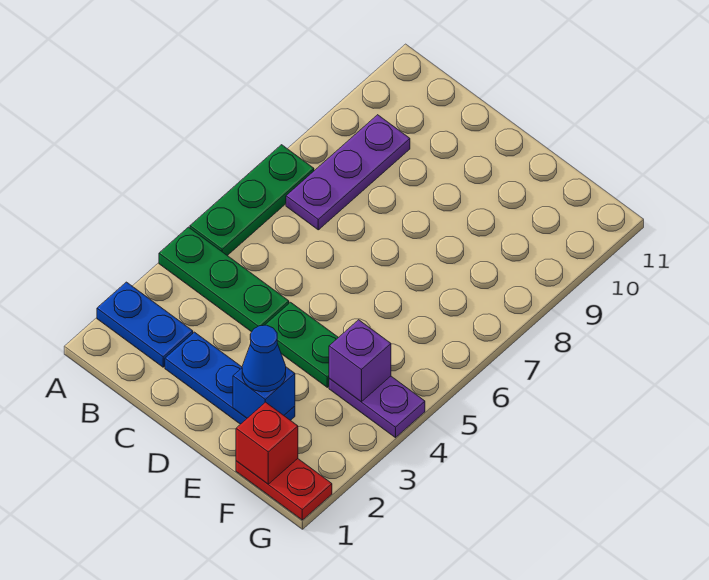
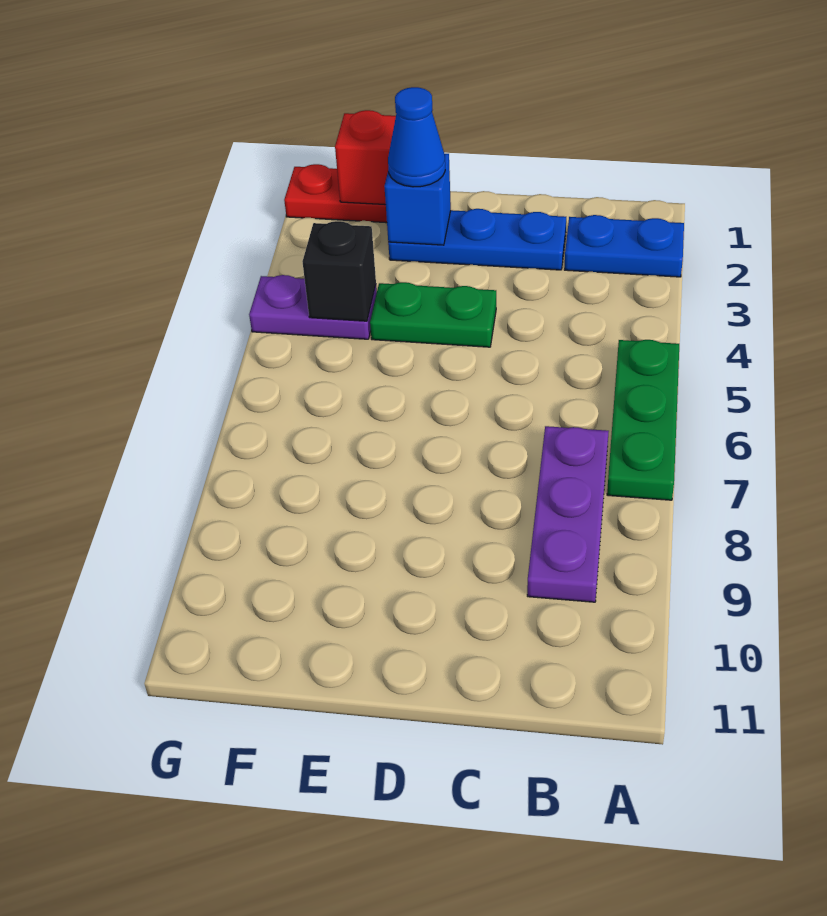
green 1x3 plate [159,227,289,332] -> none
purple 1x1 brick [329,320,391,402] -> black 1x1 brick [303,221,376,321]

